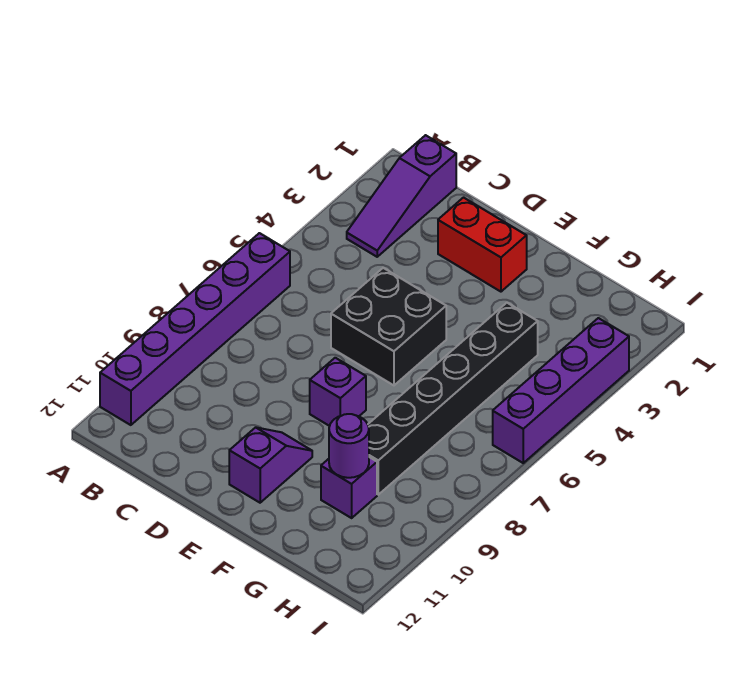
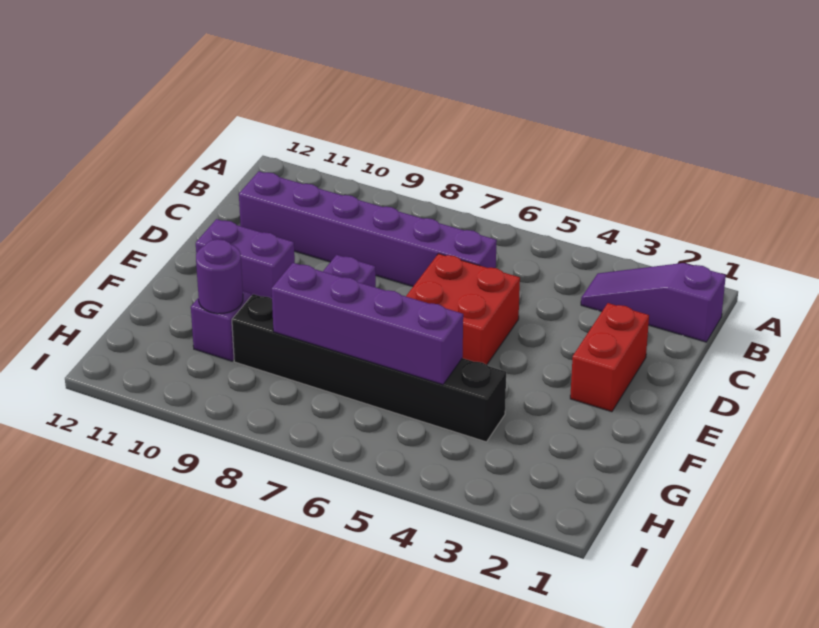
purple 1x6 brick [100,233,290,425] -> purple 1x6 brick moved to [239,171,497,287]
black 2x2 brick [331,268,446,385] -> red 2x2 brick [406,254,520,365]
purple 1x2 slope [229,427,312,503] -> purple 1x2 brick [196,219,295,299]
purple 1x4 brick [493,318,629,463] -> purple 1x4 brick moved to [272,263,463,385]

